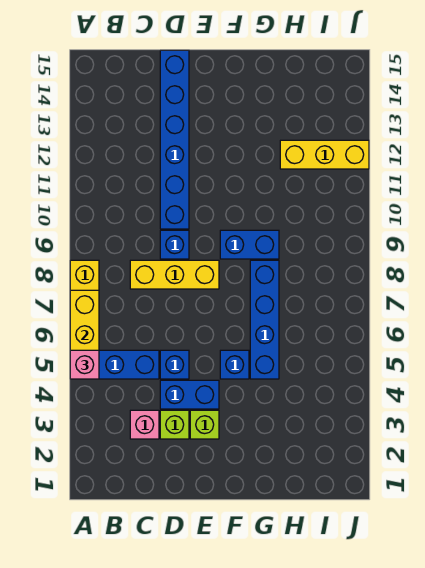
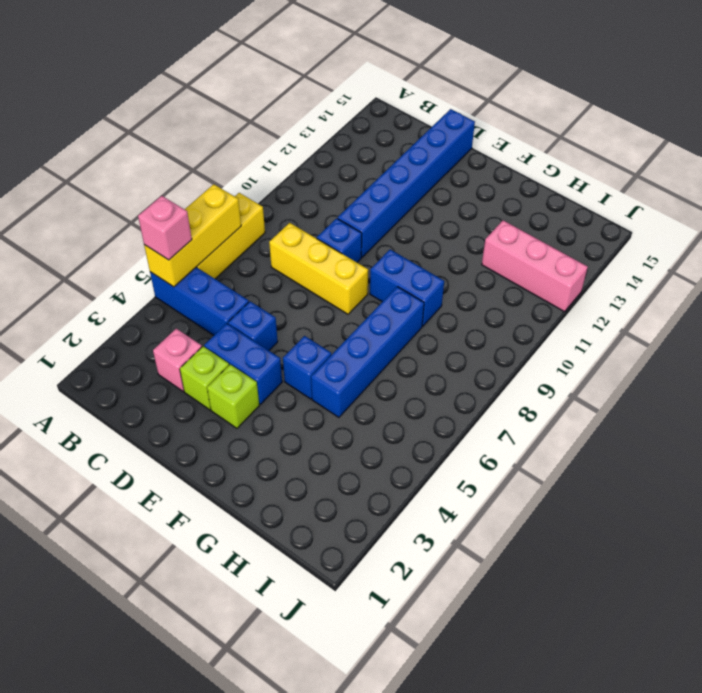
yellow 1x3 brick [280,140,369,169] -> pink 1x3 brick [482,220,588,312]

